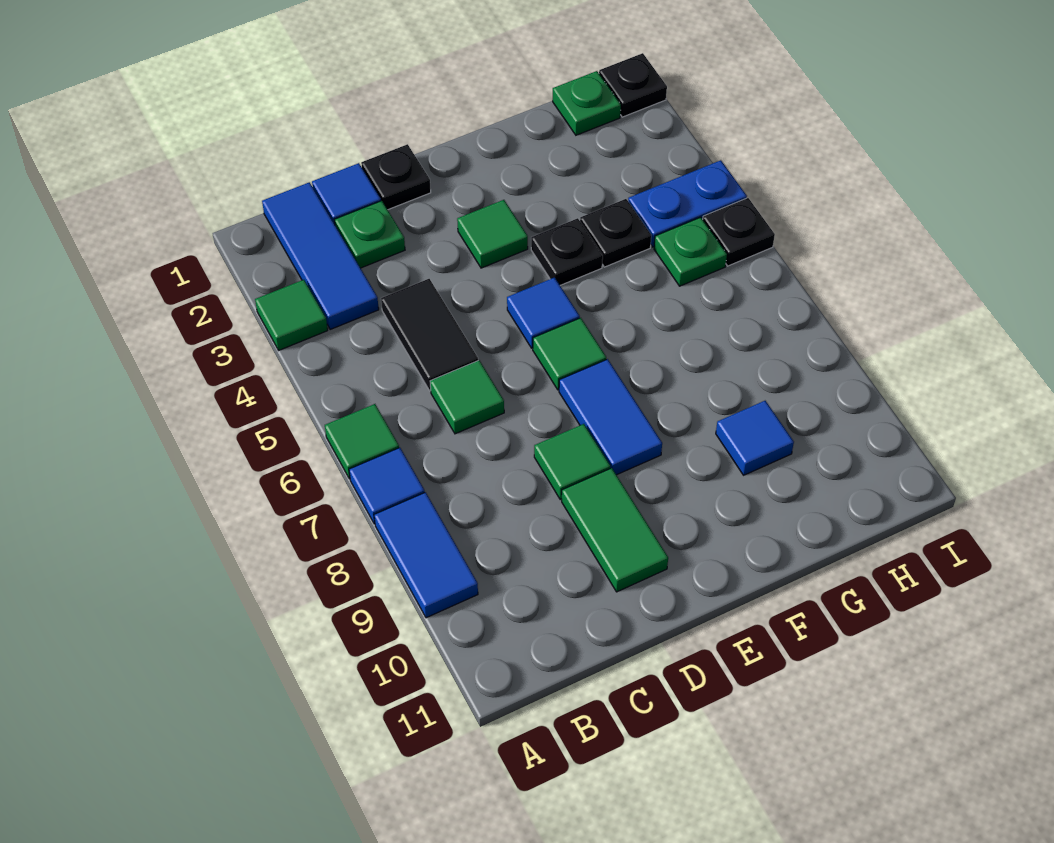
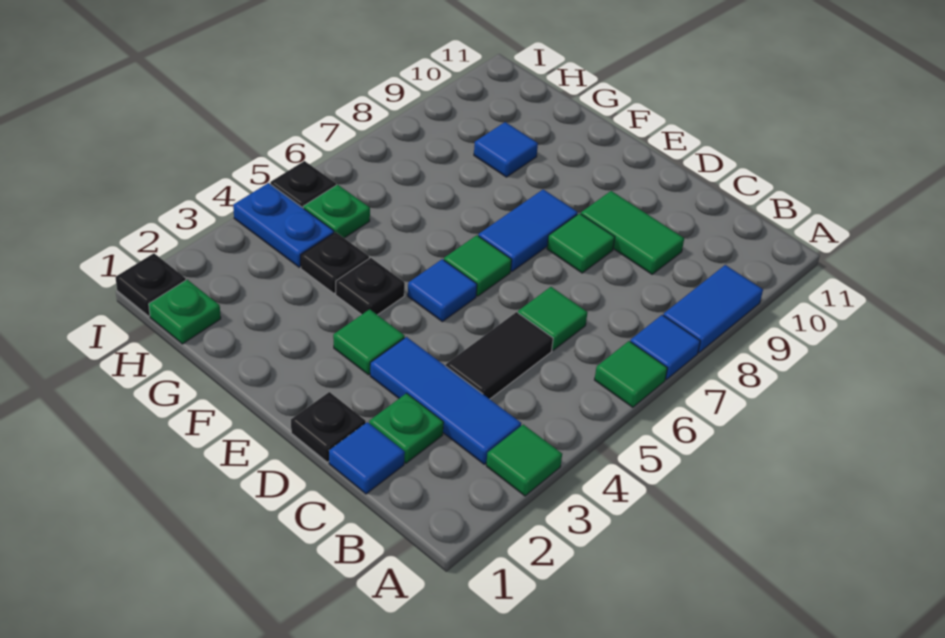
blue 1x3 tile [262,182,379,330] -> blue 1x3 tile turned to [370,337,521,464]
green 1x2 tile [562,468,668,592] -> green 1x2 tile turned to [581,191,684,274]

